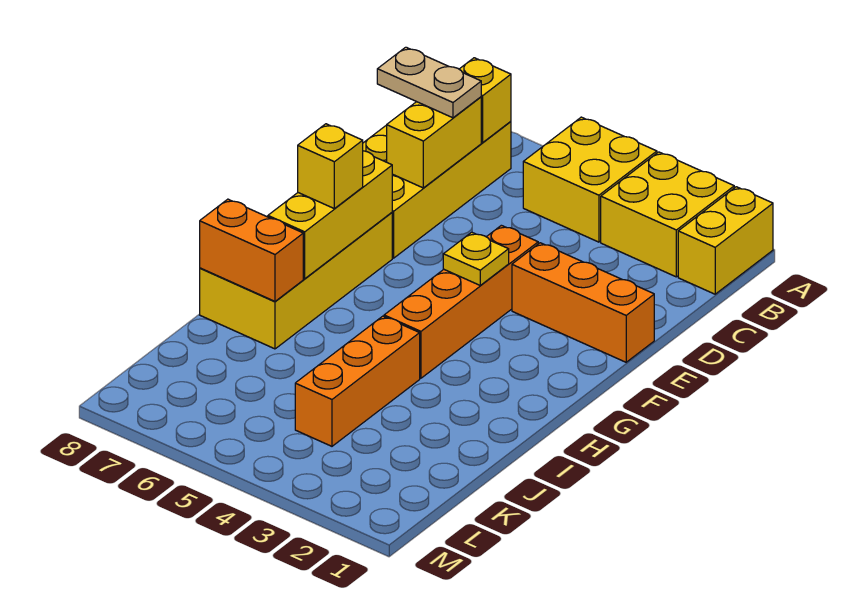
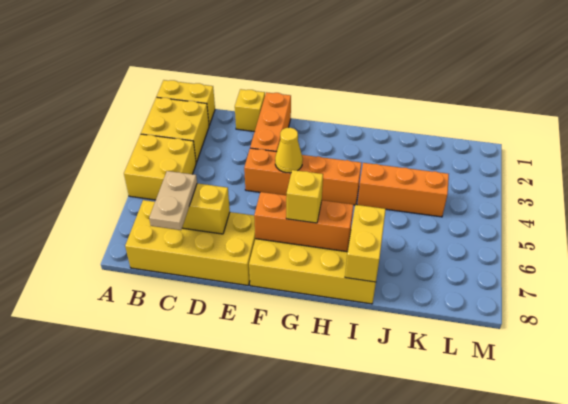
yellow 1x1 brick [459,58,511,142] -> yellow 1x1 brick moved to [235,89,265,132]
yellow 1x1 plate [443,232,509,286] -> yellow 1x1 cone [275,128,303,173]
yellow 1x3 brick [268,151,392,279] -> orange 1x3 brick [254,192,353,252]
orange 1x2 brick [200,199,303,301] -> yellow 1x2 brick [345,205,386,282]

